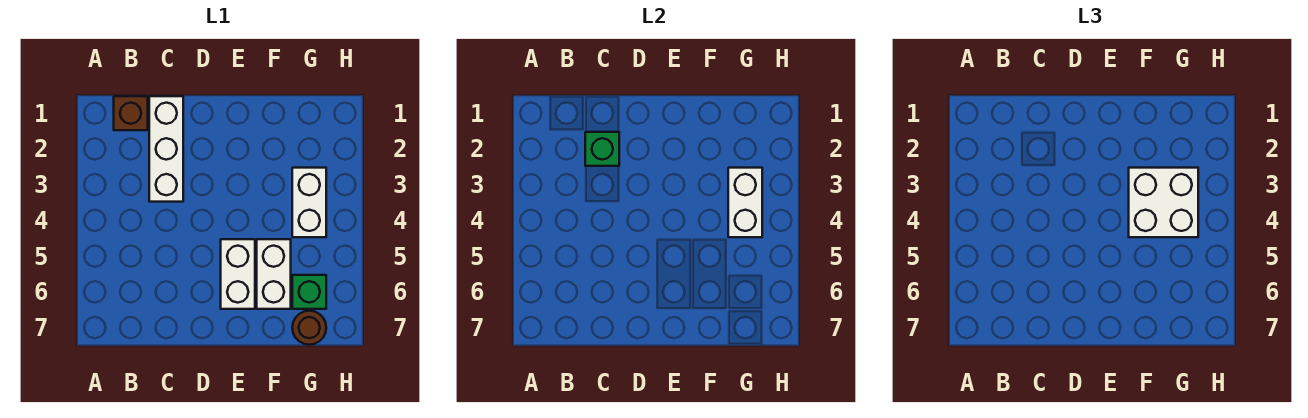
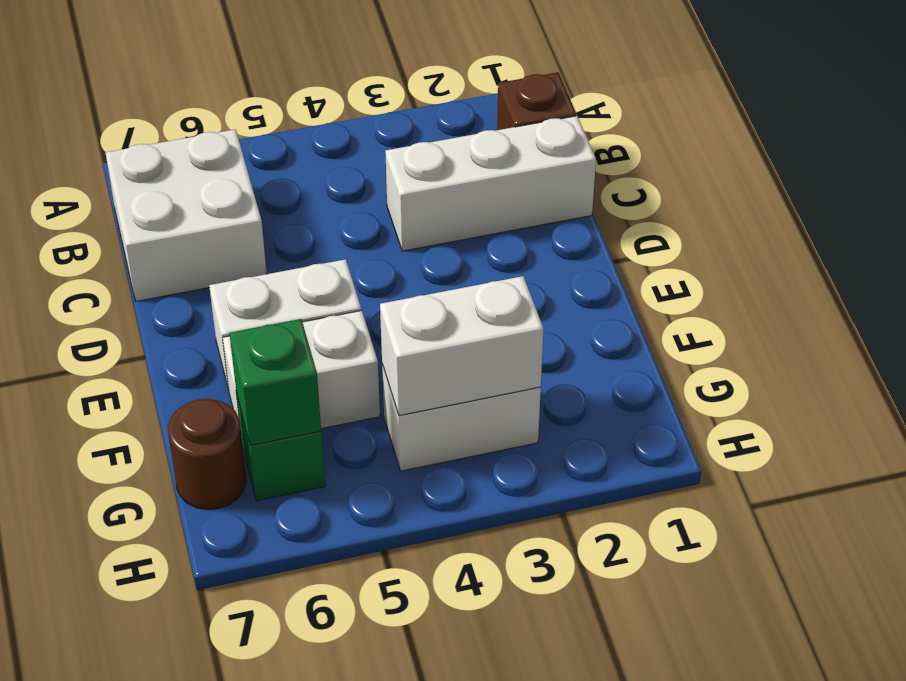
green 1x1 brick [585,132,619,166] -> green 1x1 brick moved to [229,319,321,446]
white 2x2 brick [1129,168,1198,237] -> white 2x2 brick moved to [106,129,267,301]

